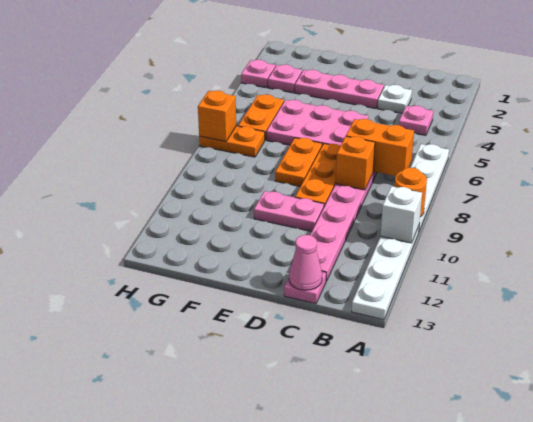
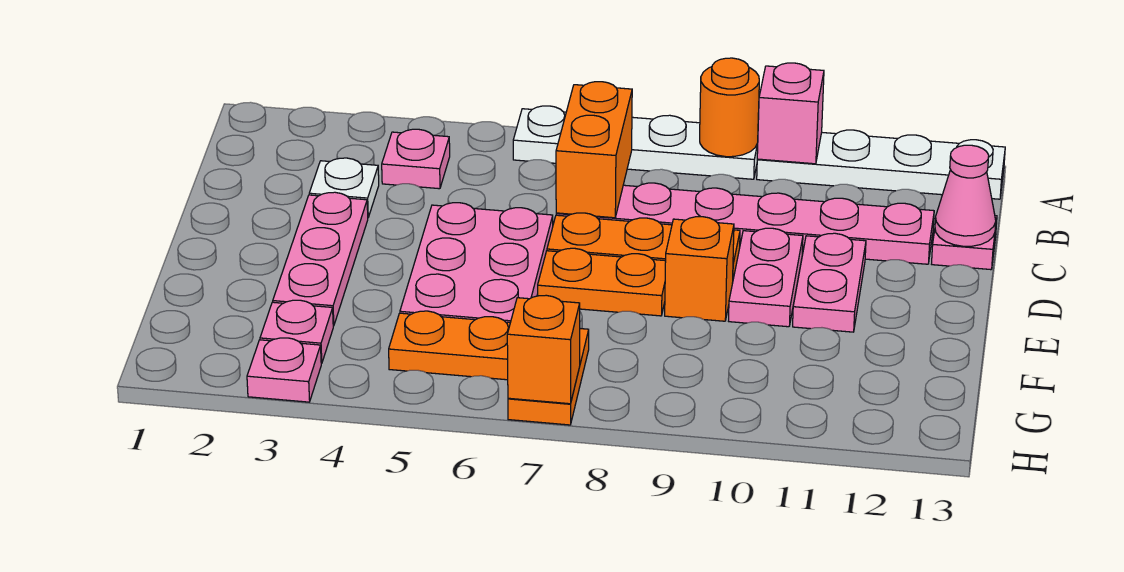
white 1x1 brick [381,186,422,243] -> pink 1x1 brick [757,63,824,164]
orange 1x1 brick [336,136,375,190] -> orange 1x1 brick moved to [665,217,734,321]
none -> pink 1x2 plate [793,233,866,332]

